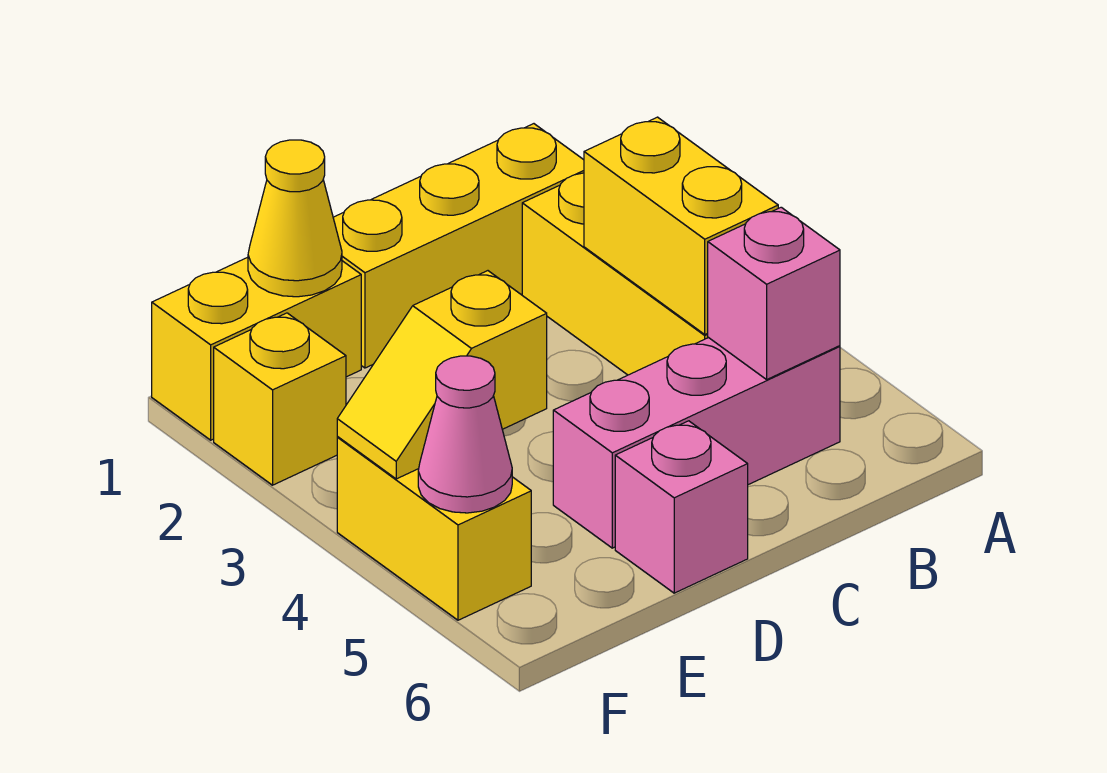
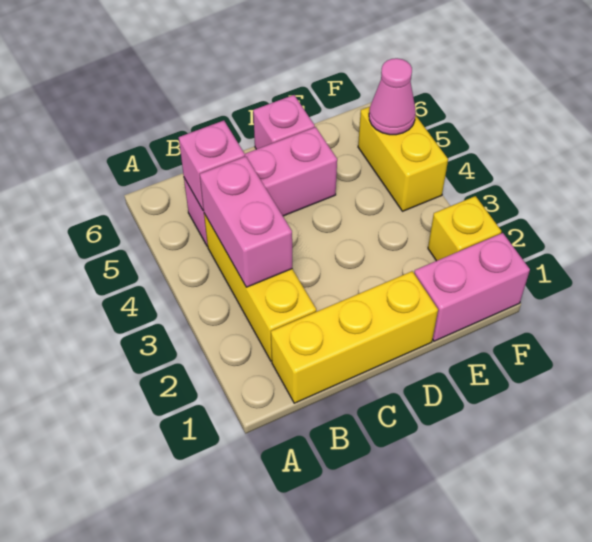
yellow 1x2 brick [584,117,778,334] -> pink 1x2 brick [200,156,292,287]
yellow 1x2 brick [152,257,361,440] -> pink 1x2 brick [414,233,530,341]
yellow 1x1 cone [248,140,342,297] -> none
yellow 1x2 slope [337,271,547,479] -> none

